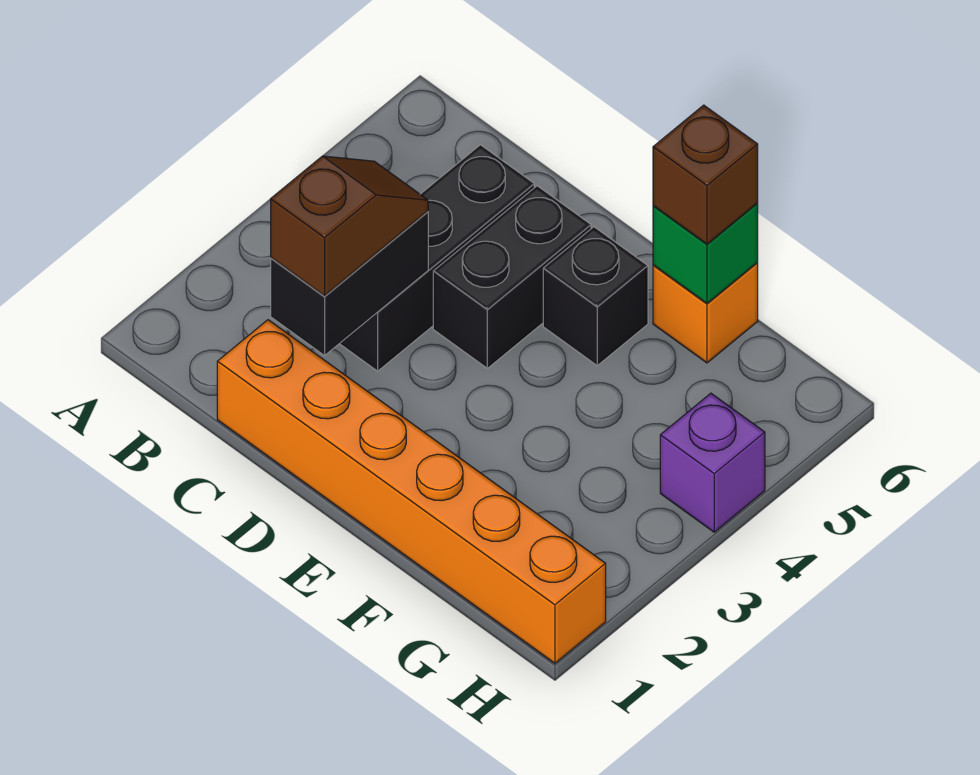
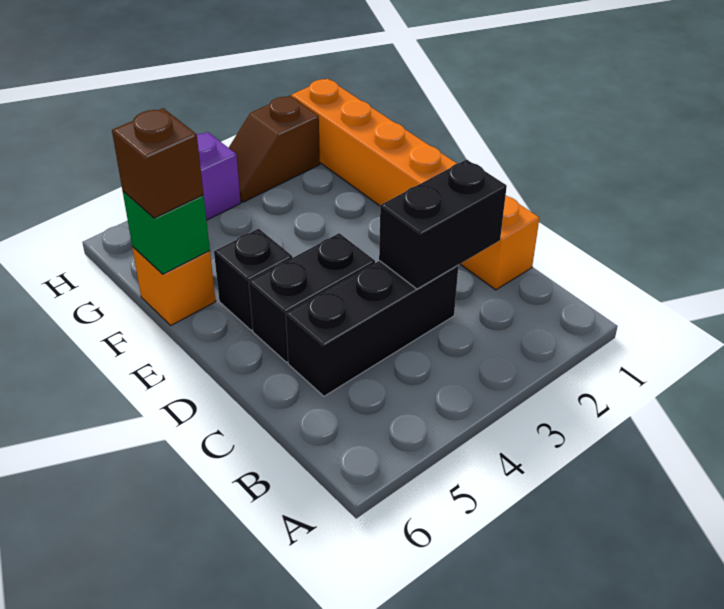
brown 1x2 slope [271,156,428,296] -> brown 1x2 slope moved to [229,96,320,202]

